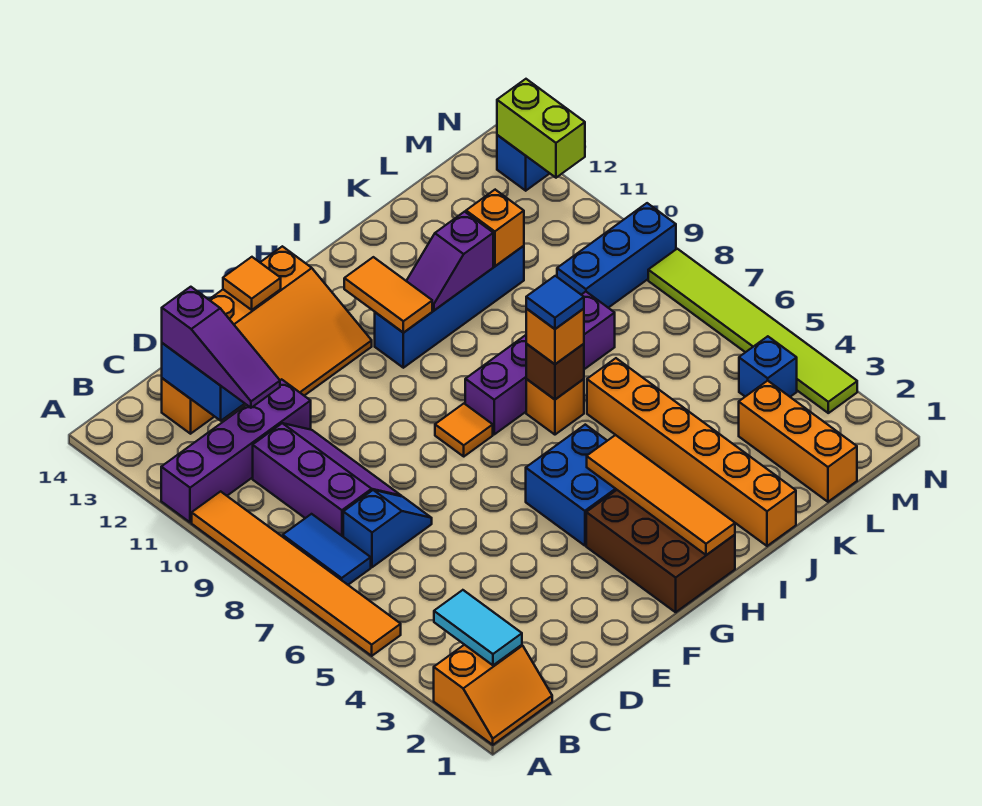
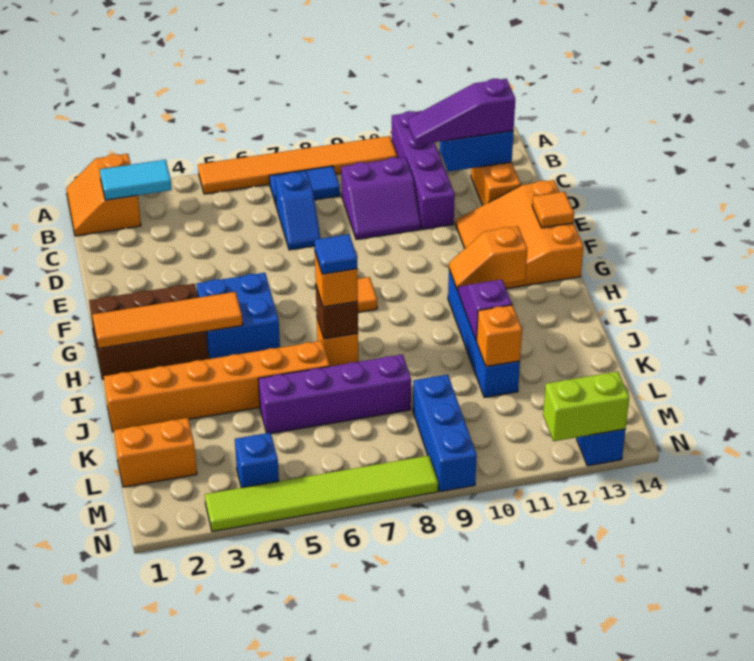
purple 2x3 slope [253,423,401,536] -> purple 2x2 slope [341,157,421,240]
purple 1x4 brick [465,292,615,434] -> purple 1x4 brick turned to [258,355,411,433]
orange 1x2 tile [344,257,432,332] -> orange 1x2 slope [449,226,527,291]
orange 1x3 brick [739,381,857,502] -> orange 1x2 brick [114,418,197,487]

